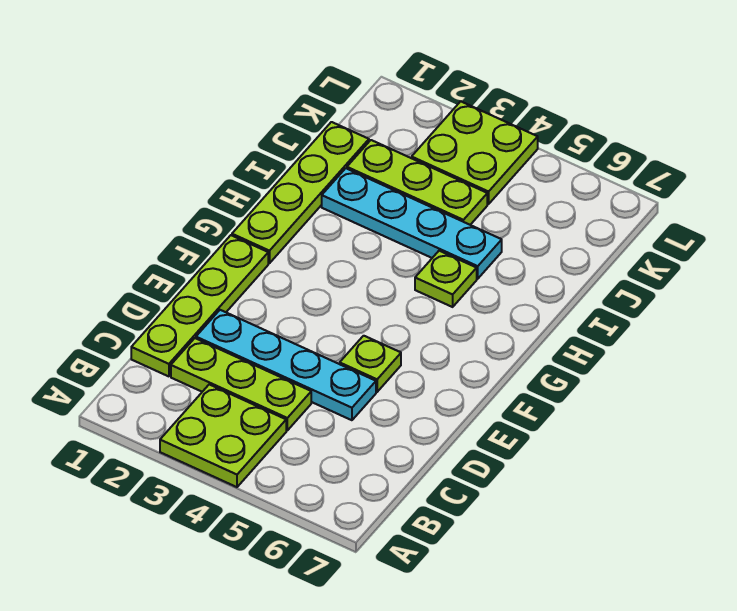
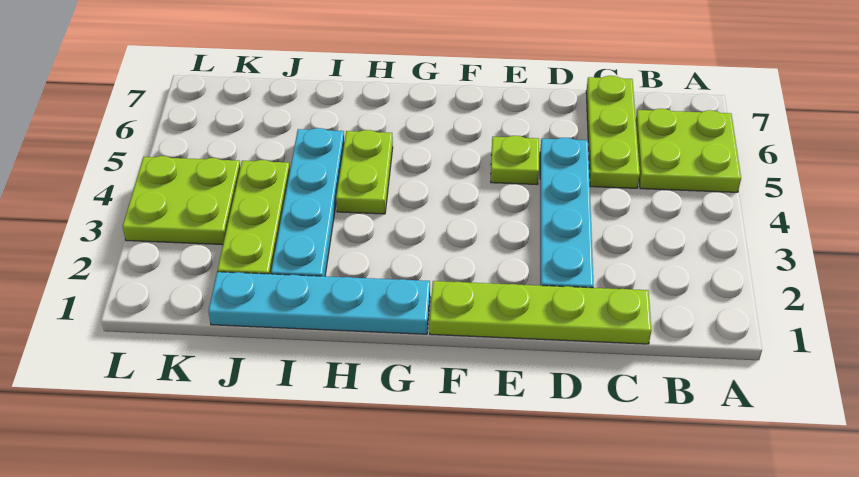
lime 2x2 plate [160,384,286,487] -> lime 2x2 plate moved to [636,109,741,192]
lime 1x3 plate [171,338,311,430] -> lime 1x3 plate moved to [586,76,640,188]
lime 1x4 plate [232,122,369,263] -> cyan 1x4 plate [208,272,430,334]
lime 1x1 plate [415,251,477,307] -> lime 1x2 plate [336,130,393,214]

